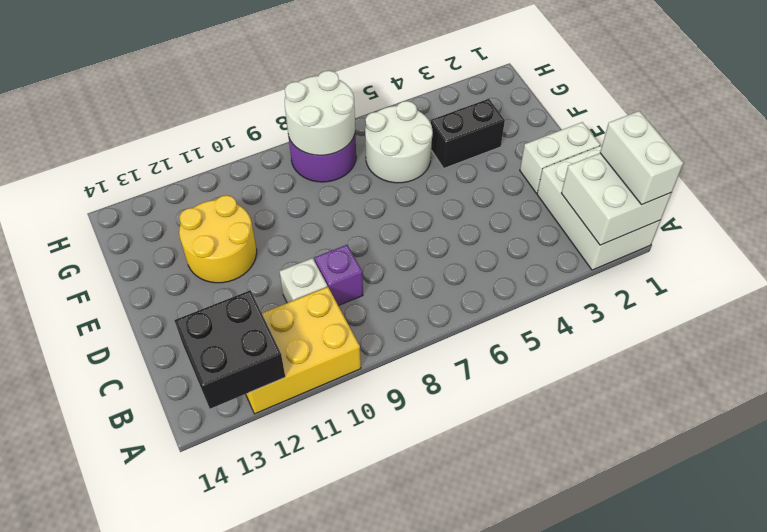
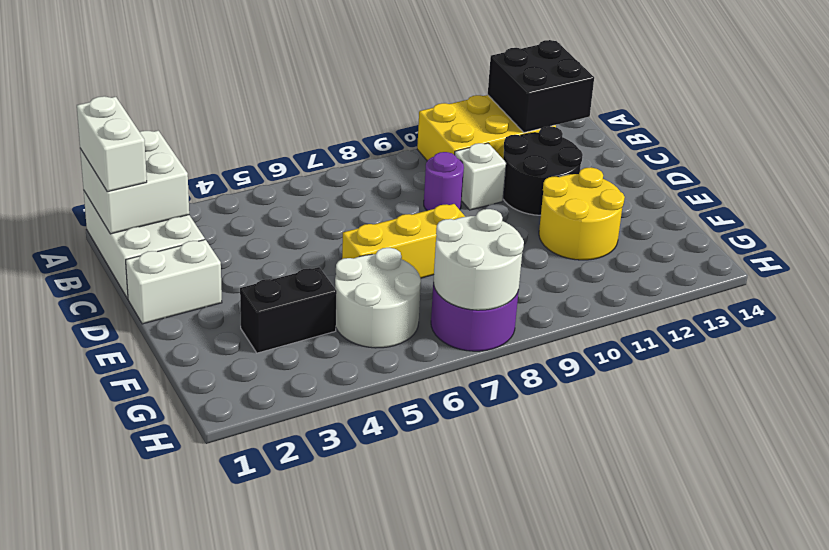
purple 1x1 brick [314,245,363,306] -> purple 1x1 round brick [424,152,464,211]
none -> black 2x2 round brick [503,126,583,215]
none -> yellow 1x3 brick [342,204,465,278]

